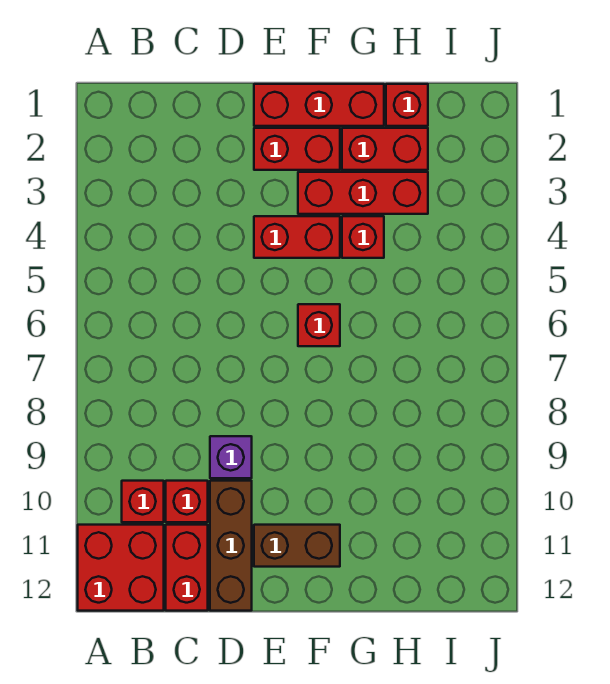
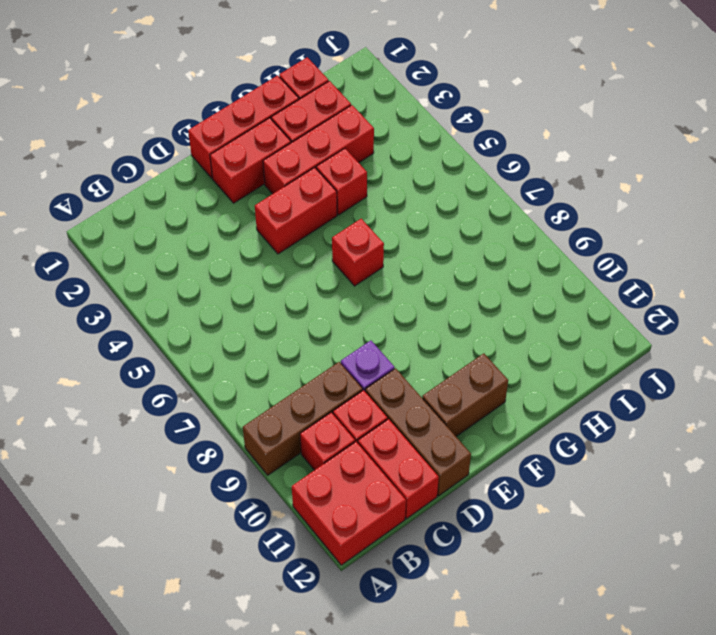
none -> brown 1x3 brick [243,362,363,475]

